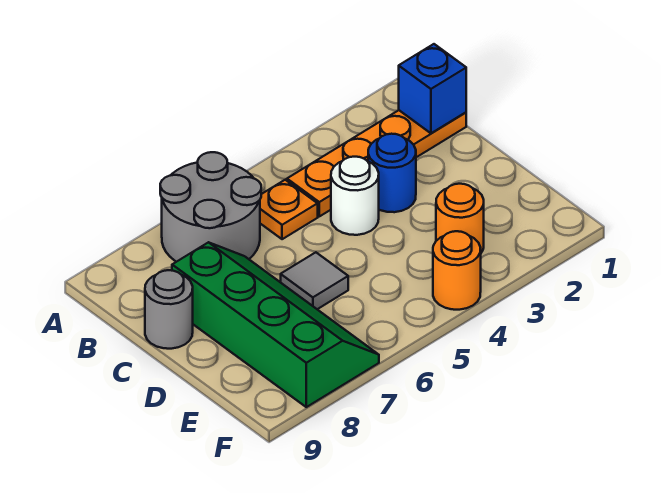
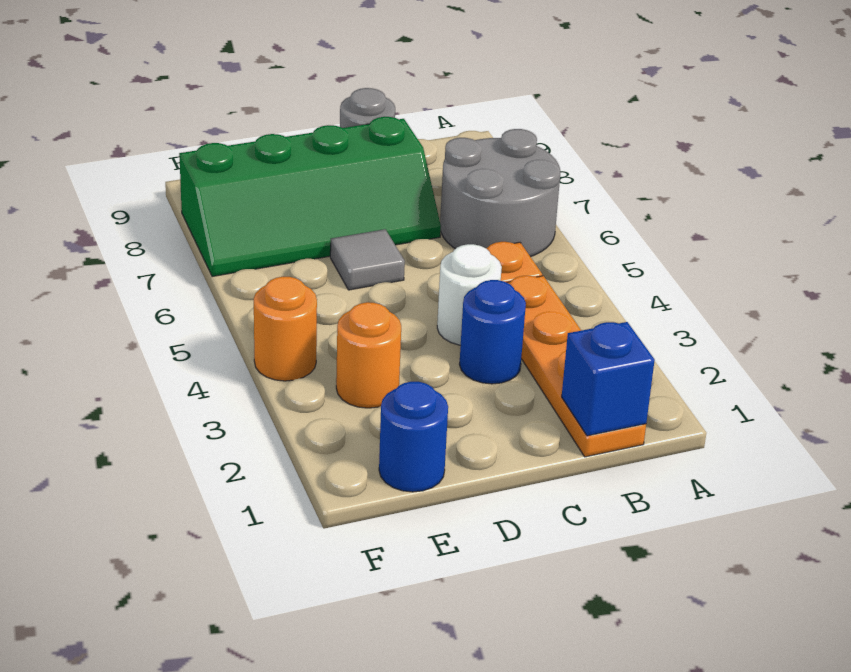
none -> blue 1x1 round brick [379,382,448,492]

